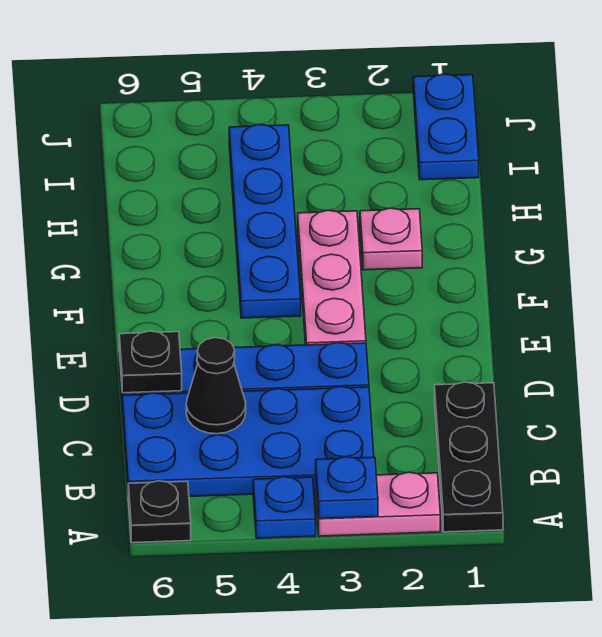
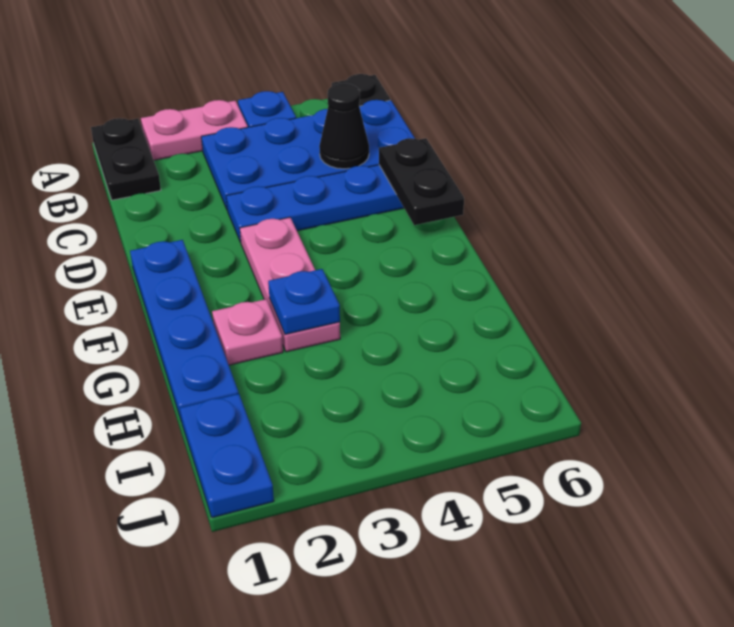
black 1x3 plate [435,382,503,532] -> black 1x2 plate [91,118,161,200]
blue 1x1 plate [316,457,378,518] -> blue 1x1 plate moved to [268,269,340,335]
black 1x1 plate [119,331,182,393] -> black 1x2 plate [379,138,464,225]
blue 1x4 plate [229,124,301,318] -> blue 1x4 plate moved to [130,240,239,422]

